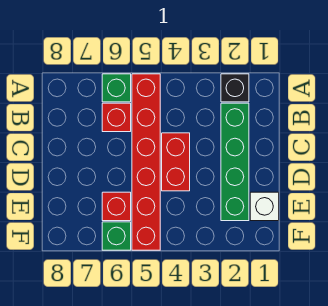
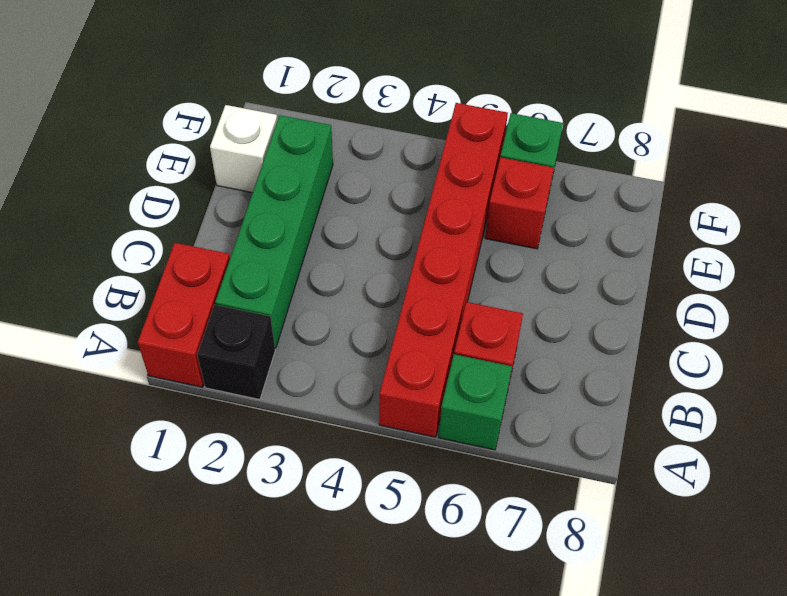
red 1x2 brick [162,133,190,191] -> red 1x2 brick moved to [138,243,230,387]

